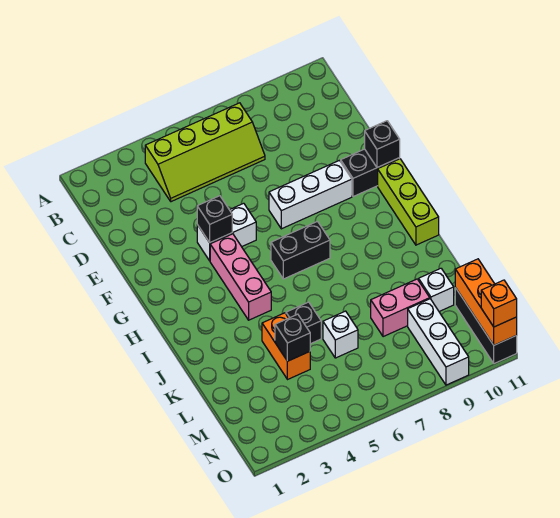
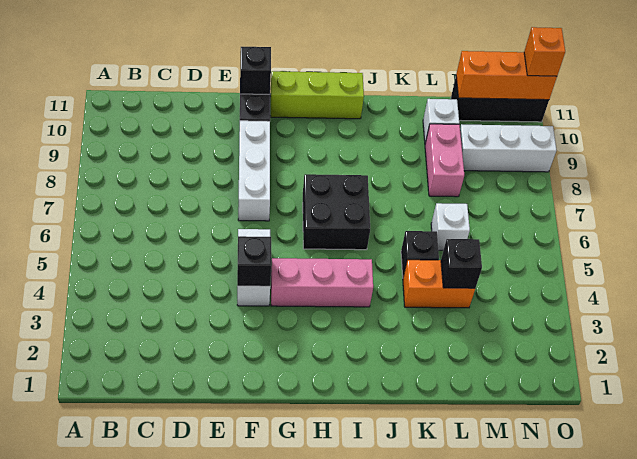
lime 2x4 slope [145,103,265,202] -> none
black 1x2 brick [271,222,330,279] -> black 2x2 brick [303,174,370,250]

